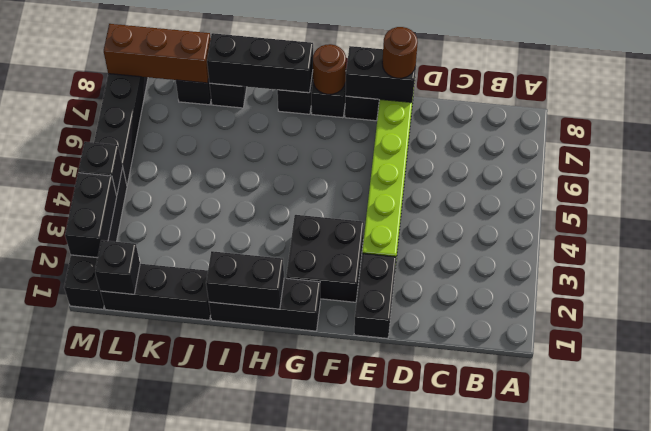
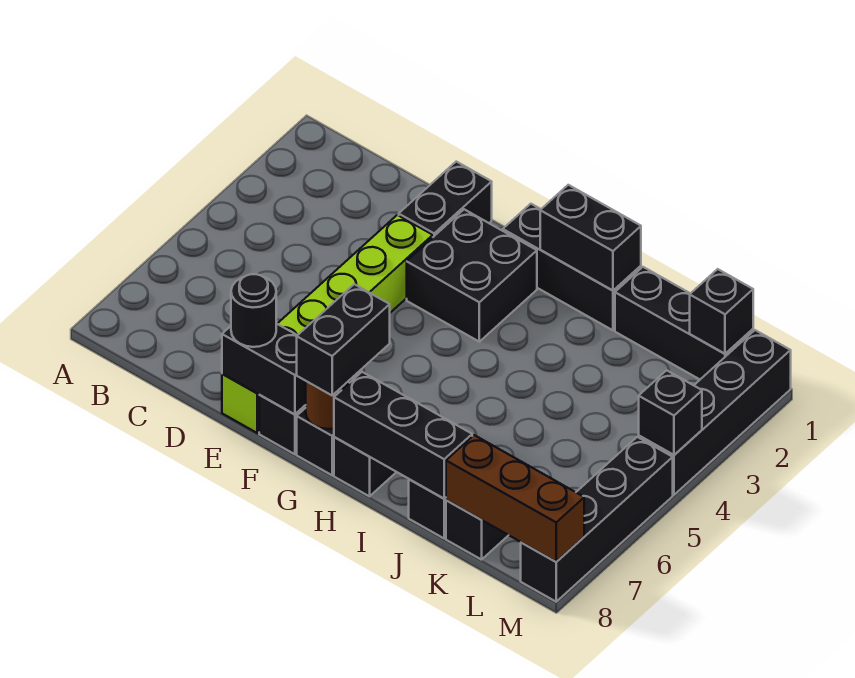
brown 1x1 round brick [382,27,418,78] -> black 1x1 round brick [231,274,276,347]
black 1x2 brick [65,173,117,258] -> black 1x2 brick moved to [297,284,390,395]

